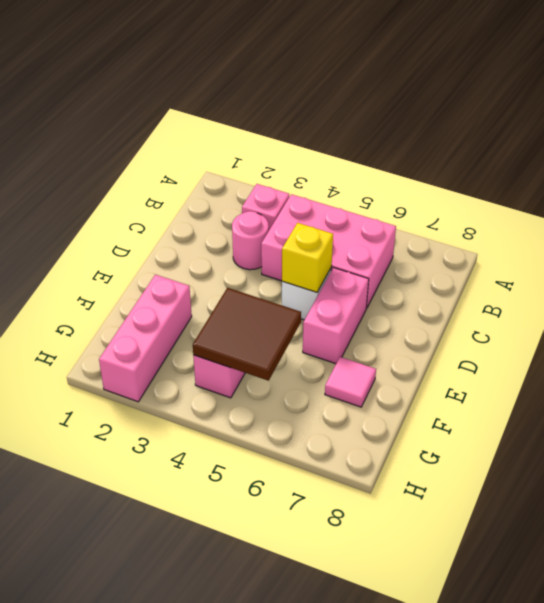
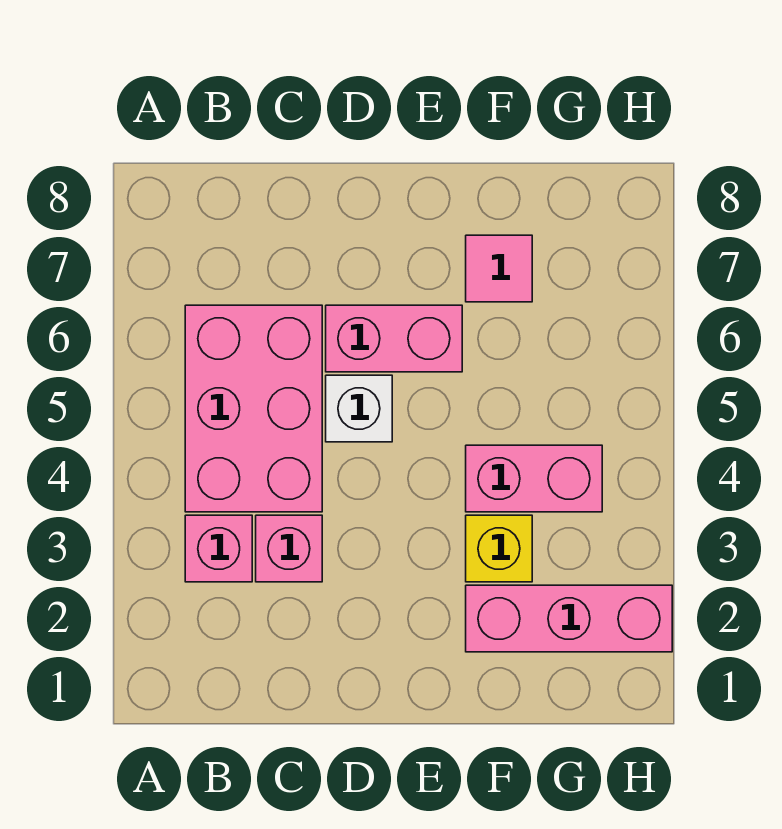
pink 1x1 round brick [232,211,269,270] -> pink 1x1 brick [256,515,322,582]
yellow 1x1 brick [282,223,333,292] -> yellow 1x1 brick moved to [466,515,532,582]
brown 2x2 tile [193,288,301,381] -> none

